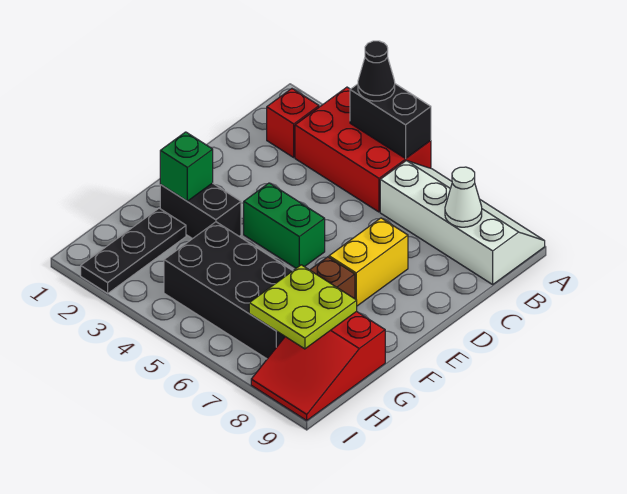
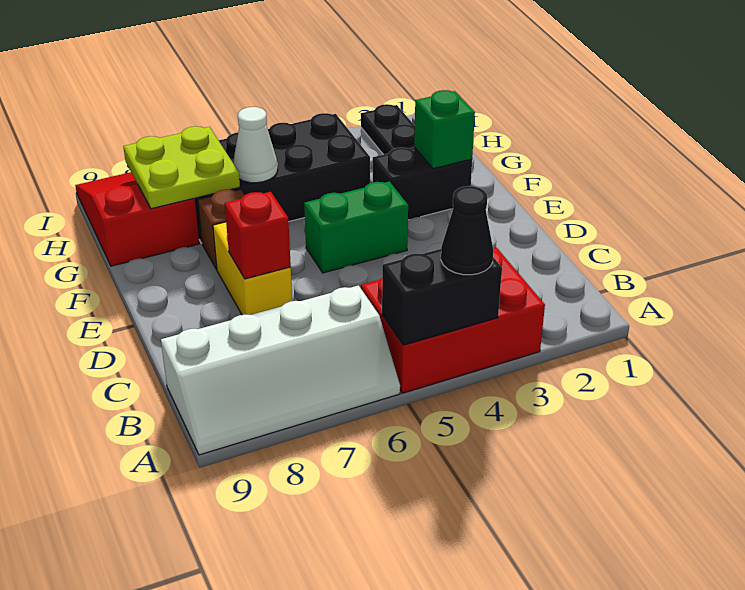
red 1x1 brick [267,89,319,157] -> red 1x1 brick moved to [225,192,291,279]
white 1x1 cone [445,167,482,227] -> white 1x1 cone moved to [233,107,278,183]

